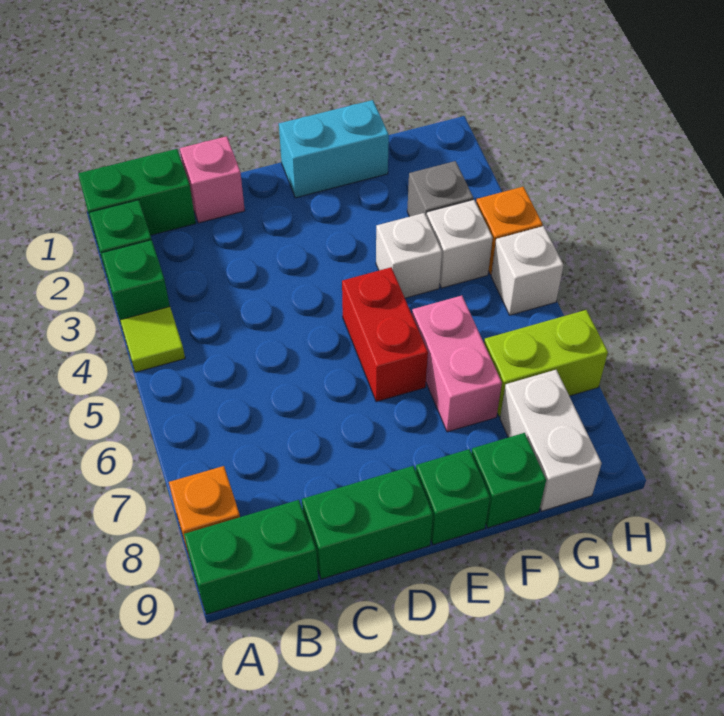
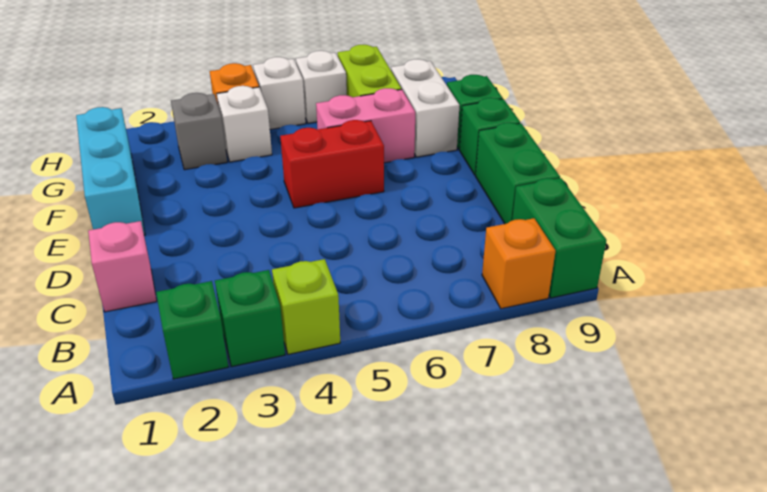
green 1x2 brick [78,149,196,241] -> none
lime 1x1 tile [120,307,185,372] -> lime 1x1 brick [272,259,340,354]
cyan 1x2 brick [279,100,389,198] -> cyan 1x3 brick [76,107,145,235]
white 1x1 brick [376,213,442,298] -> white 1x1 brick moved to [296,51,347,123]
white 1x2 brick [500,370,601,511] -> white 1x2 brick turned to [391,59,460,157]

